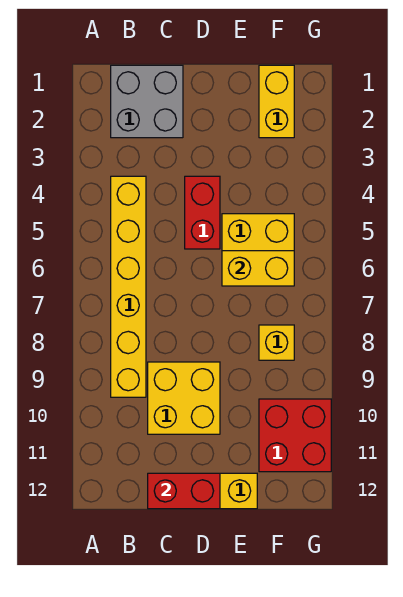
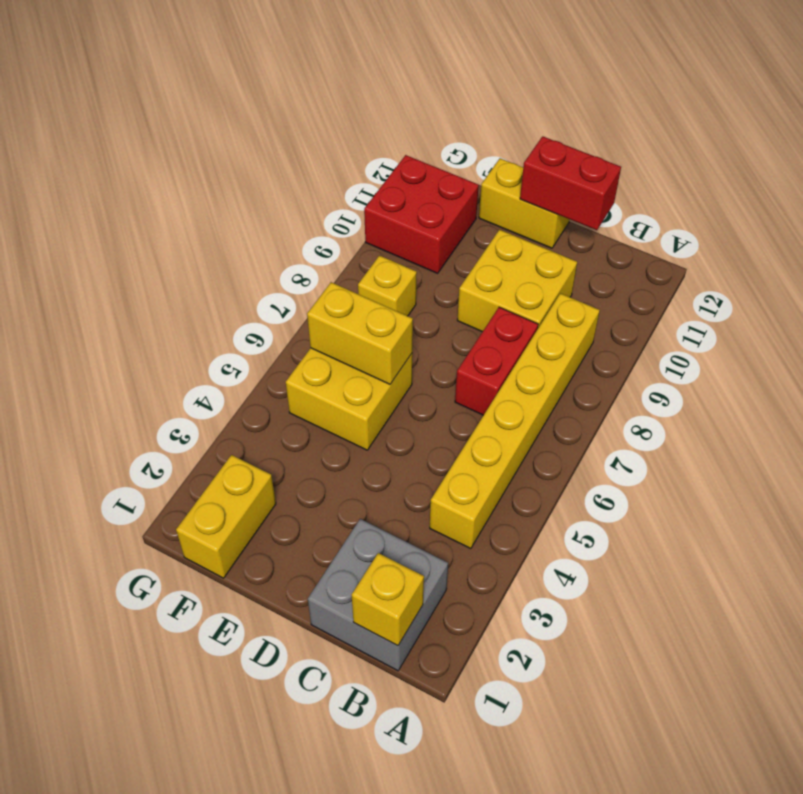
none -> yellow 1x1 brick [352,553,424,646]
red 1x2 brick [185,176,220,249] -> red 1x2 brick moved to [455,307,538,415]

